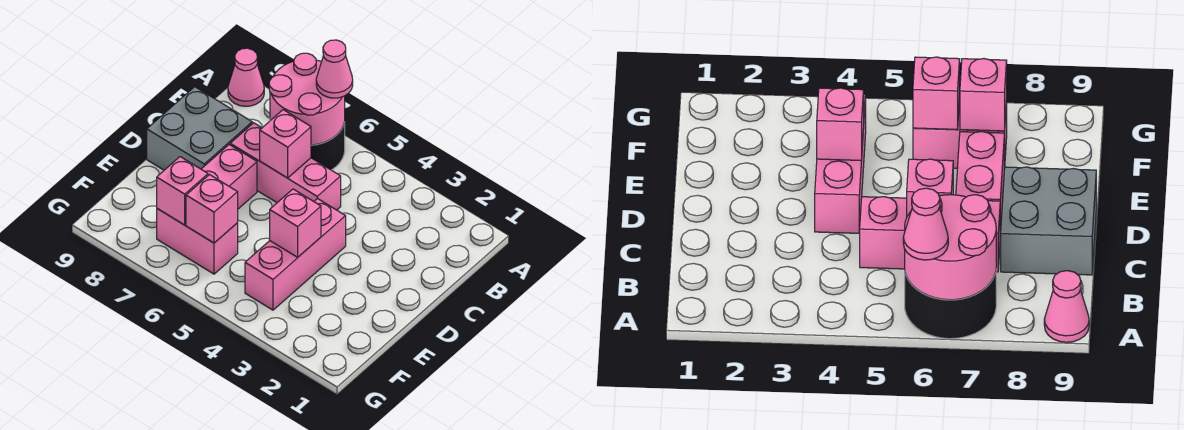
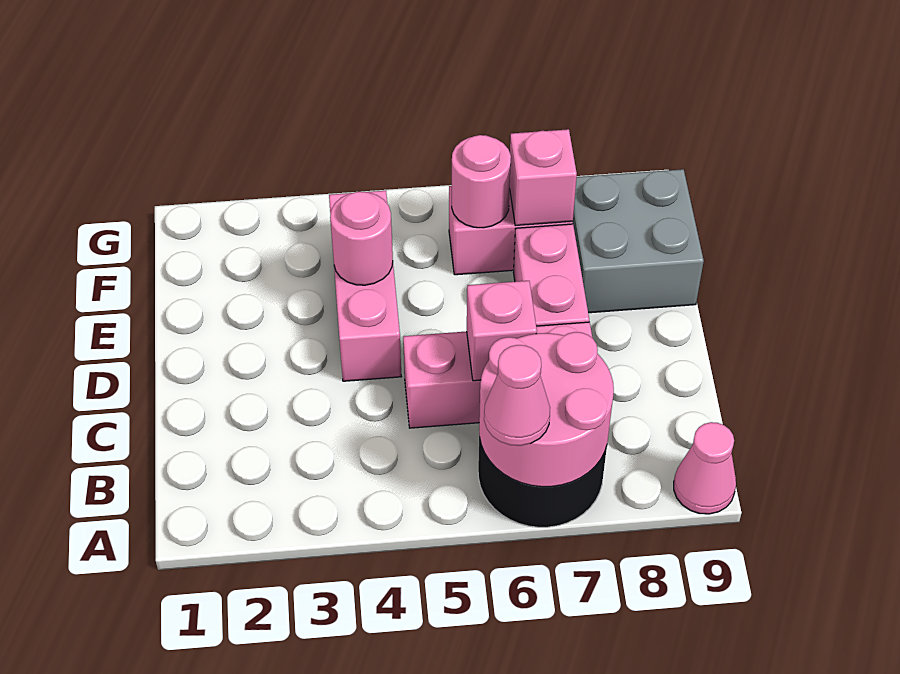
grey 2x2 brick [147,87,252,170] -> grey 2x2 brick moved to [573,169,704,313]
pink 1x1 brick [270,189,321,257] -> pink 1x1 round brick [330,192,393,285]
pink 1x1 brick [186,175,238,243] -> pink 1x1 round brick [452,135,511,228]

